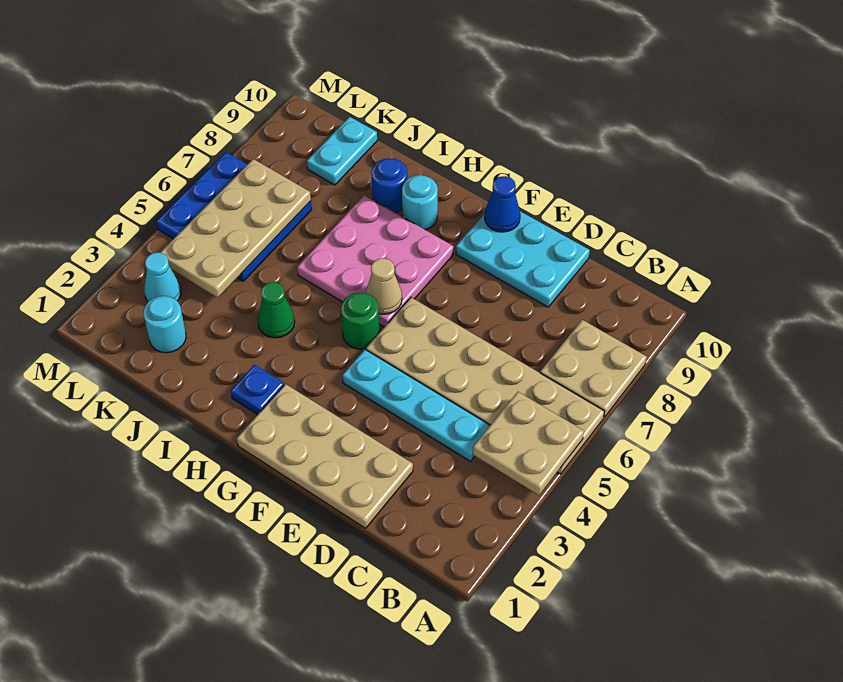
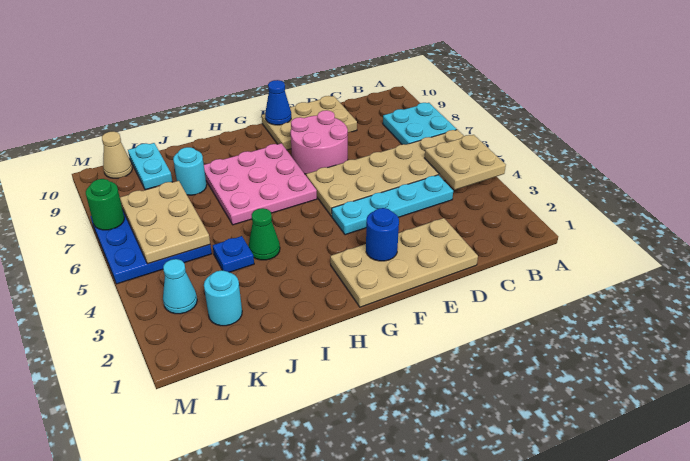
tan 2x2 plate [540,320,647,417] -> cyan 2x2 plate [383,103,457,145]
cyan 2x3 plate [456,211,590,307] -> tan 2x3 plate [262,96,357,150]
none -> pink 2x2 round brick [291,110,348,174]
green 1x1 round brick [341,292,379,349] -> green 1x1 round brick moved to [86,179,124,230]
tan 1x1 cone [366,258,402,314] -> tan 1x1 cone moved to [102,131,132,178]
blue 1x1 plate [231,365,284,415] -> blue 1x1 plate moved to [213,236,254,272]
cyan 1x1 round brick [402,175,438,230] -> cyan 1x1 round brick moved to [173,147,206,195]
blue 1x1 round brick [372,158,407,213] -> blue 1x1 round brick moved to [366,208,399,261]
tan 2x4 plate [160,159,311,298] -> tan 2x3 plate [120,181,210,264]

